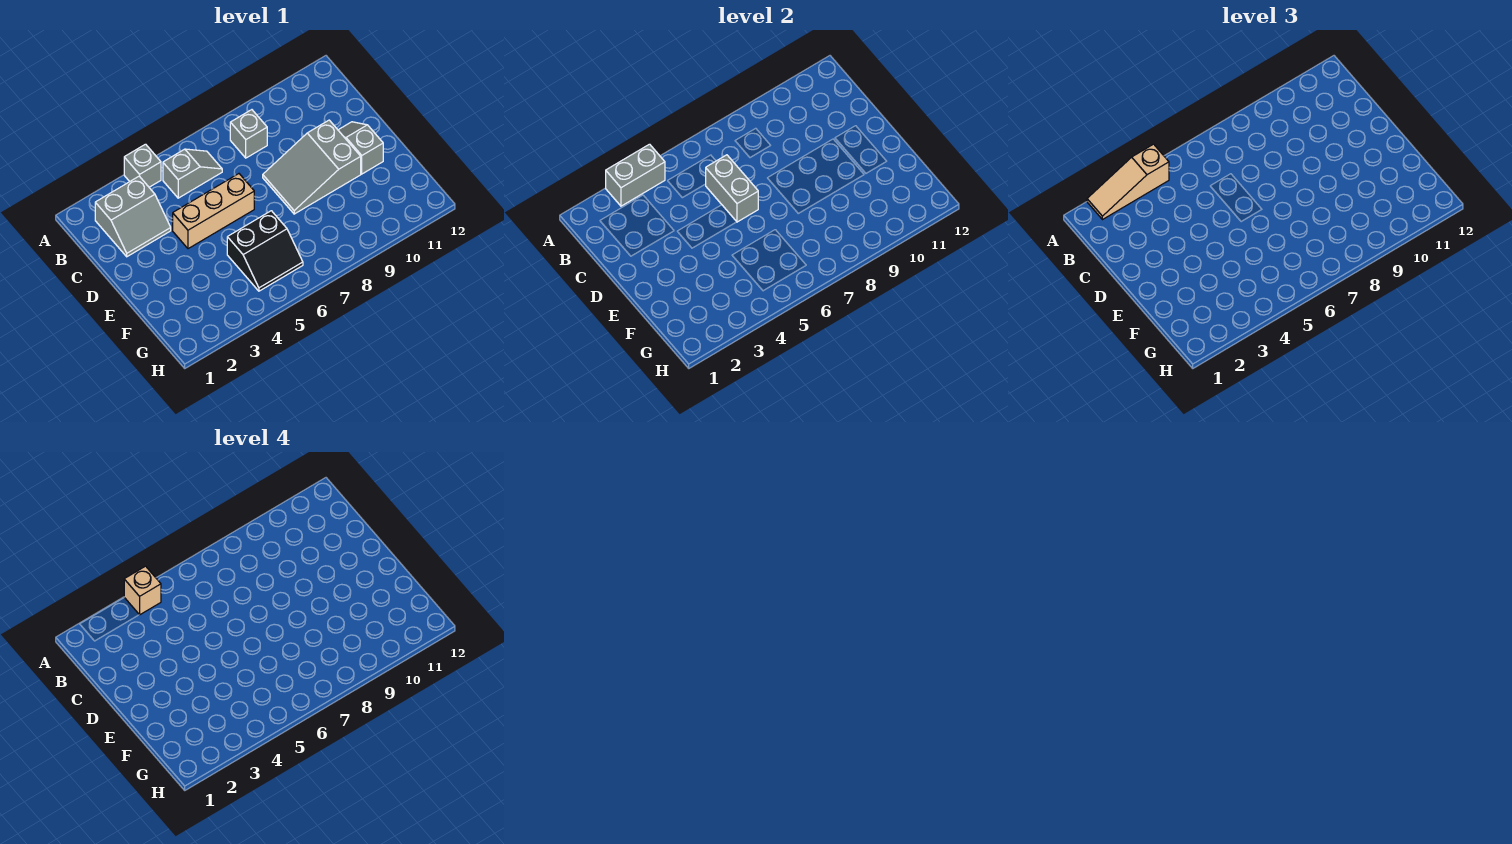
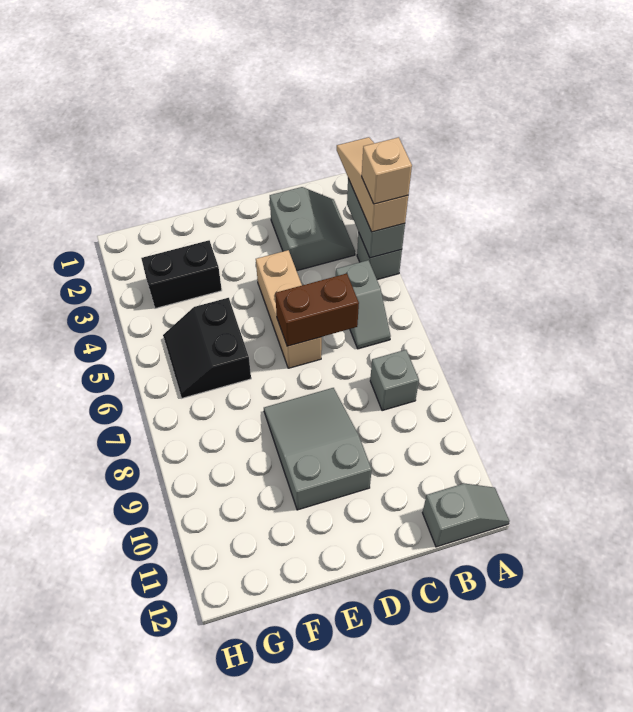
grey 2x2 slope [95,176,171,257] -> grey 2x2 slope turned to [270,187,355,271]
grey 1x2 brick [706,155,758,222] -> brown 1x2 brick [275,274,359,346]
grey 1x2 slope [338,122,383,174] -> grey 1x2 slope moved to [422,483,509,547]
none -> black 1x2 brick [141,240,222,308]

